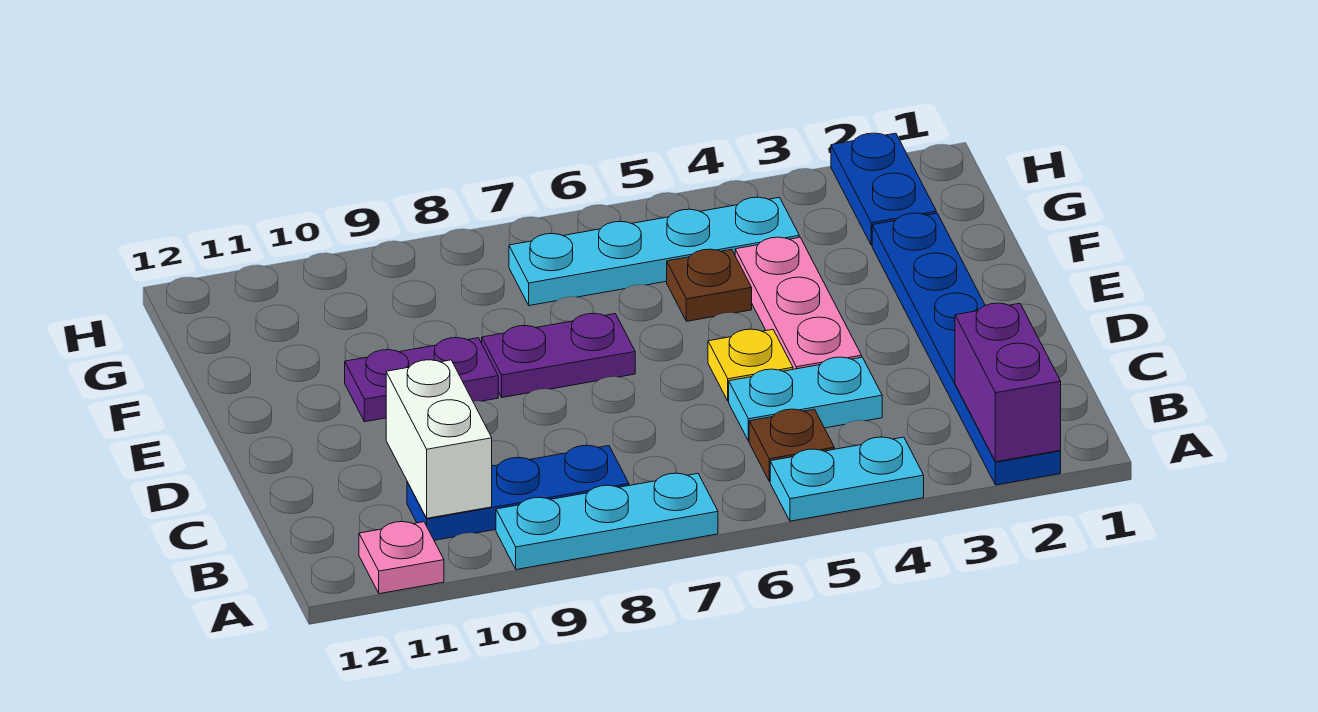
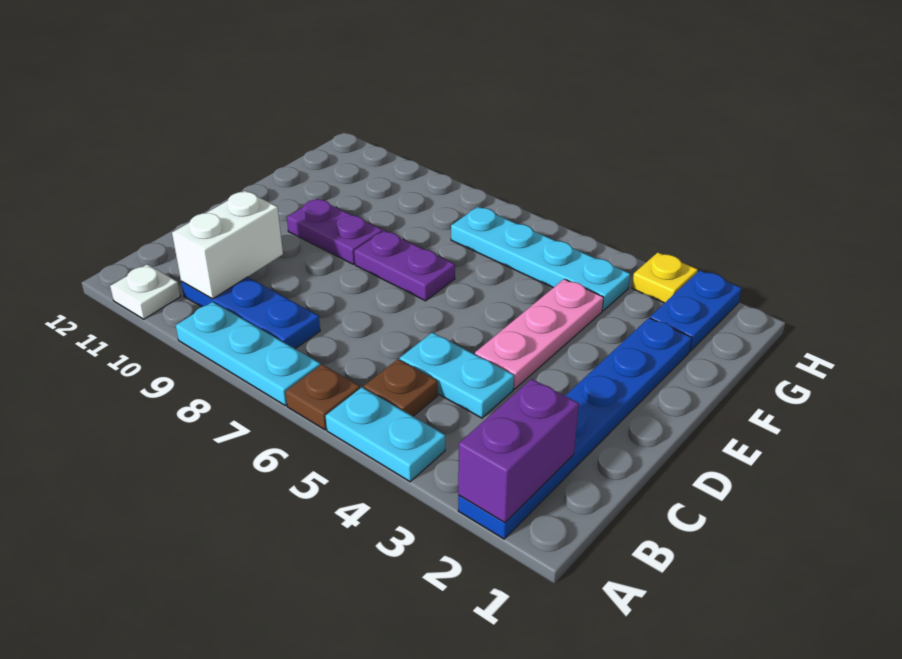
pink 1x1 plate [359,522,444,594] -> white 1x1 plate [110,264,180,319]
yellow 1x1 plate [708,329,793,401] -> yellow 1x1 plate moved to [632,253,698,303]
brown 1x1 plate [667,249,752,321] -> brown 1x1 plate moved to [285,364,360,430]

